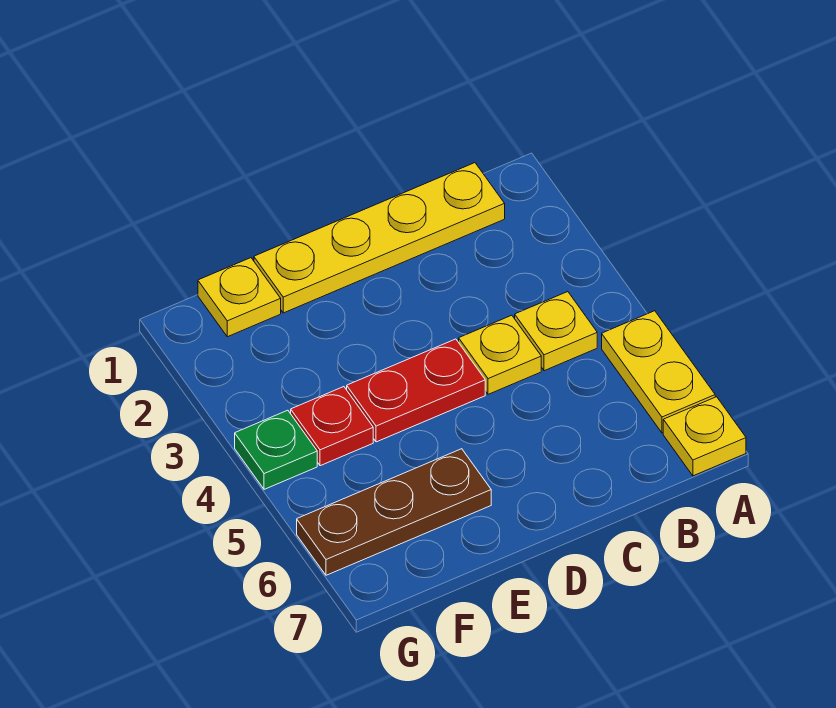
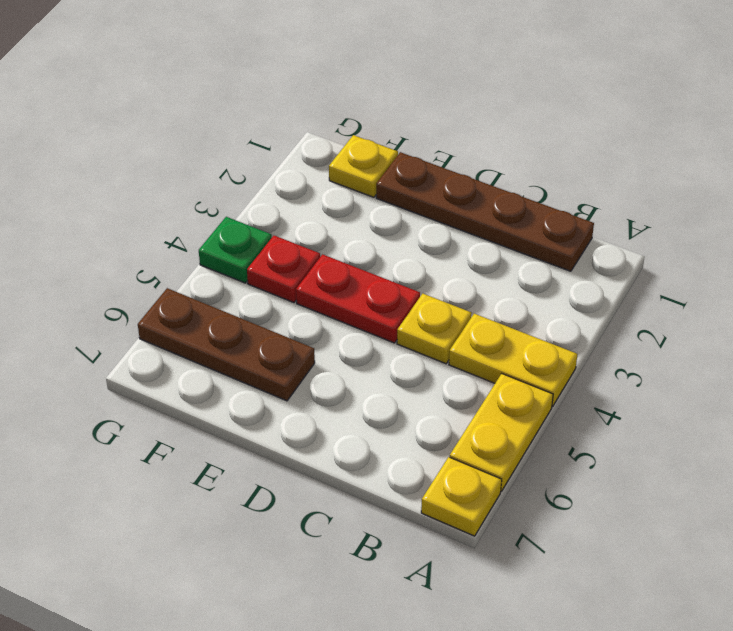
yellow 1x4 plate [254,163,505,313] -> brown 1x4 plate [376,152,594,271]
yellow 1x1 plate [515,292,597,371] -> yellow 1x2 plate [449,314,577,406]

